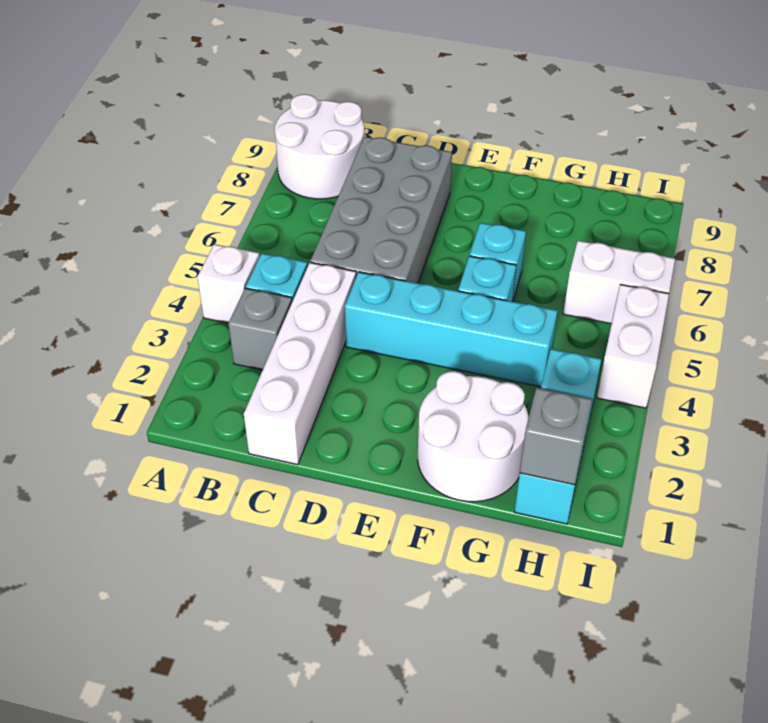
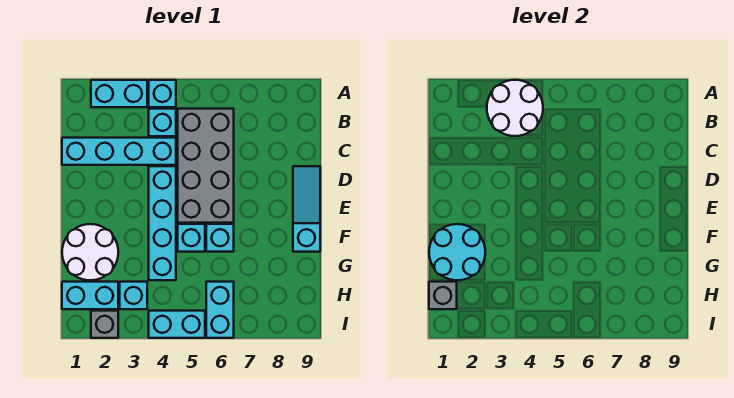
none -> cyan 1x2 brick [91,80,147,107]
white 1x1 brick [197,244,260,323] -> cyan 1x1 brick [149,80,176,107]
white 2x2 round brick [275,94,364,199] -> white 2x2 round brick moved to [487,80,543,136]
grey 1x1 brick [228,288,292,370] -> grey 1x1 brick moved to [91,311,118,338]
white 1x4 brick [244,263,356,465] -> cyan 1x4 brick [62,138,176,165]
grey 2x4 brick [310,137,452,283] -> grey 2x4 brick turned to [178,109,234,223]
none -> cyan 1x3 slope [293,166,320,252]
none -> cyan 2x2 round brick [429,224,485,280]
white 1x2 brick [563,241,675,324] -> cyan 1x2 brick [206,282,234,338]
white 1x2 brick [597,284,669,408] -> cyan 1x2 brick [149,311,205,338]

